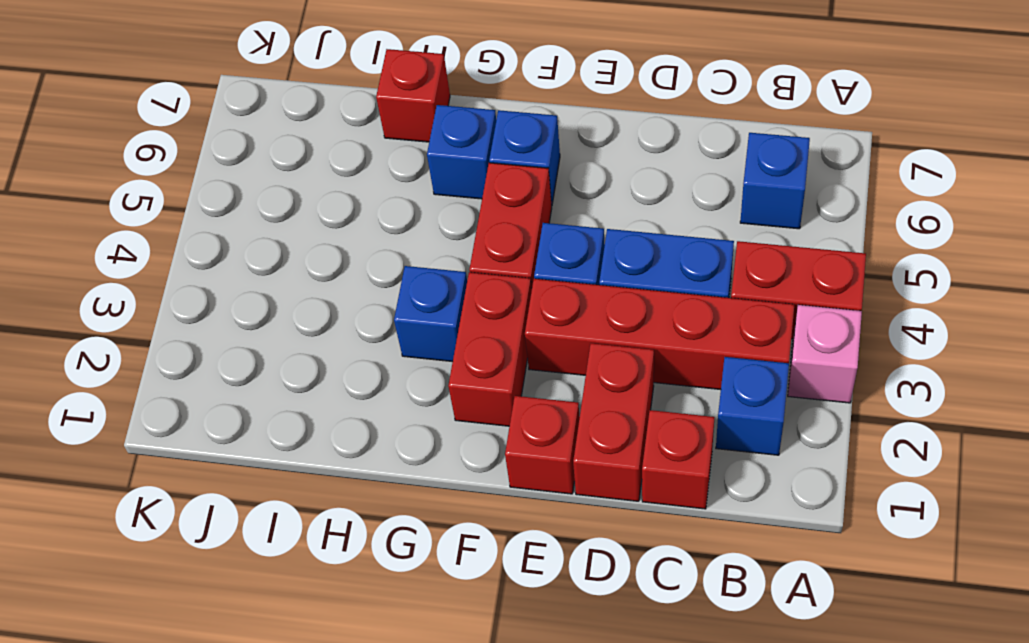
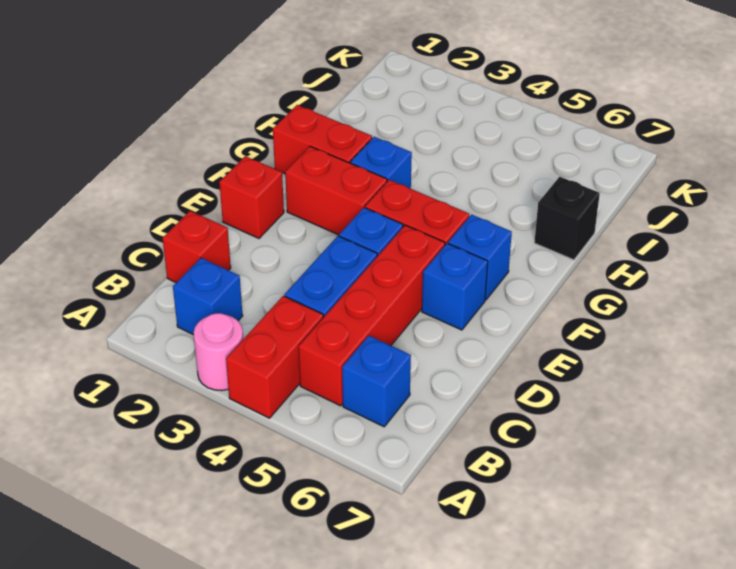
pink 1x1 brick [788,305,862,403] -> pink 1x1 round brick [194,313,243,391]
red 1x4 brick [525,279,794,389] -> red 1x4 brick moved to [299,225,445,406]
red 1x2 brick [573,343,654,501] -> red 1x2 brick moved to [273,105,372,174]
blue 1x1 brick [427,105,496,199] -> blue 1x1 brick moved to [422,243,488,330]
red 1x1 brick [376,49,450,142] -> black 1x1 brick [534,177,600,260]

